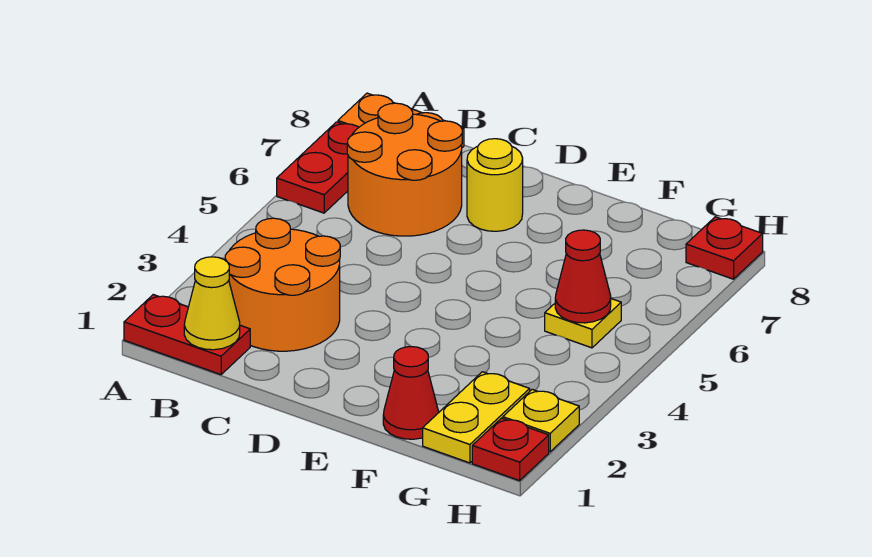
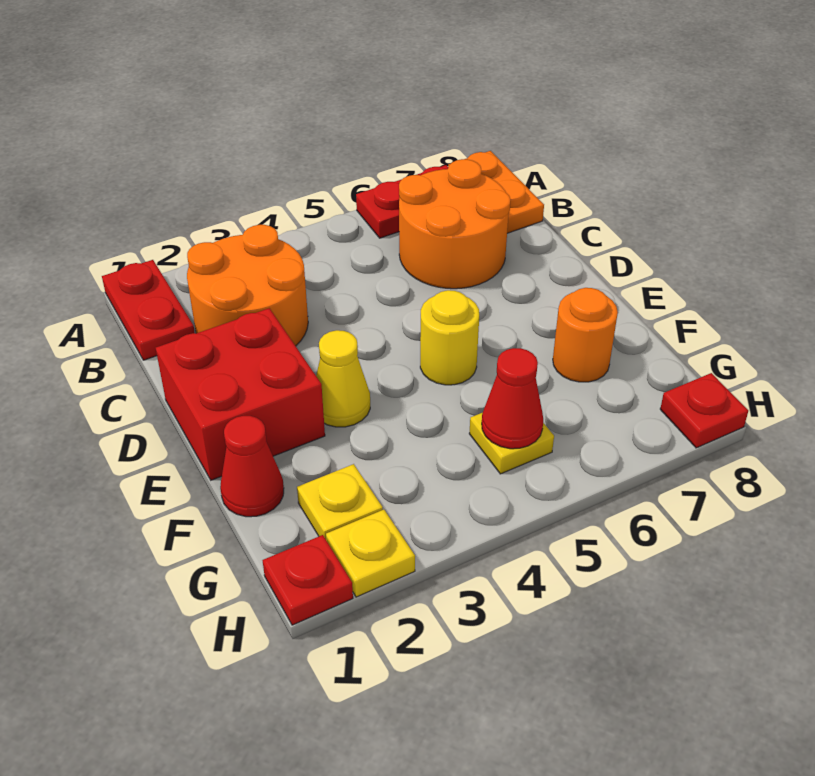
yellow 1x1 cone [184,257,240,350] -> yellow 1x1 cone moved to [316,330,370,427]
none -> red 2x2 brick [156,308,325,480]
yellow 1x1 round brick [467,139,523,231] -> yellow 1x1 round brick moved to [420,290,479,385]
none -> orange 1x1 round brick [553,288,618,382]
yellow 1x2 plate [423,372,530,463] -> yellow 1x1 plate [297,464,383,539]

